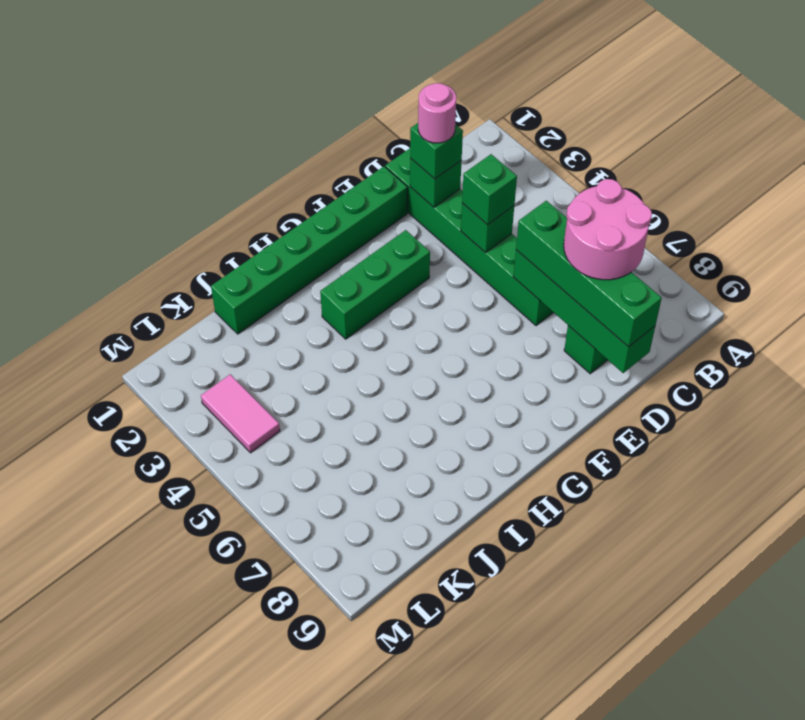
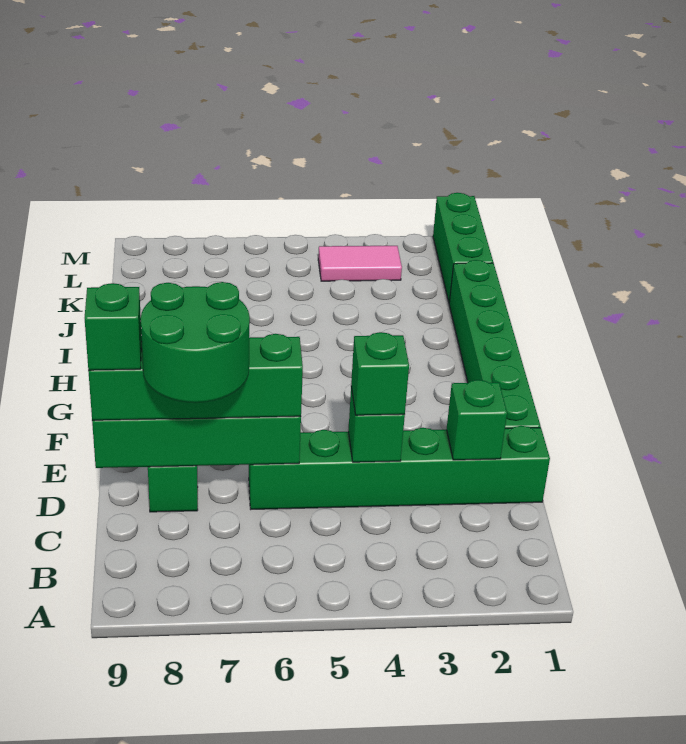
pink 2x2 round brick [564,179,652,280] -> green 2x2 round brick [141,282,250,403]
green 1x1 brick [410,123,463,179] -> green 1x1 brick moved to [85,283,142,370]
pink 1x1 round brick [418,83,456,143] -> none
green 1x3 brick [320,230,430,339] -> green 1x3 brick moved to [433,193,493,302]

